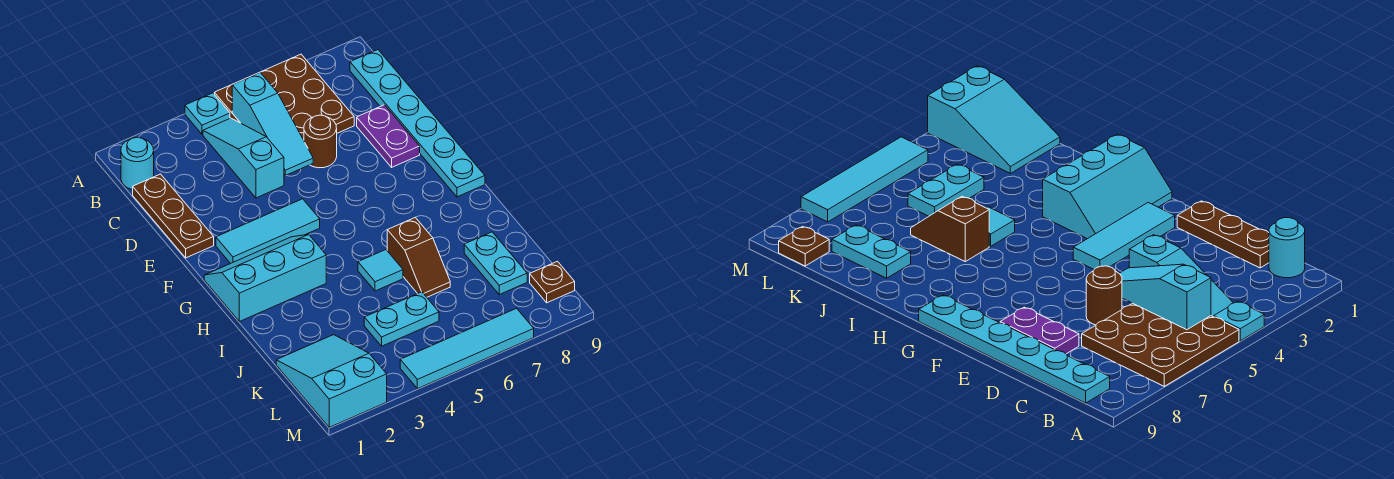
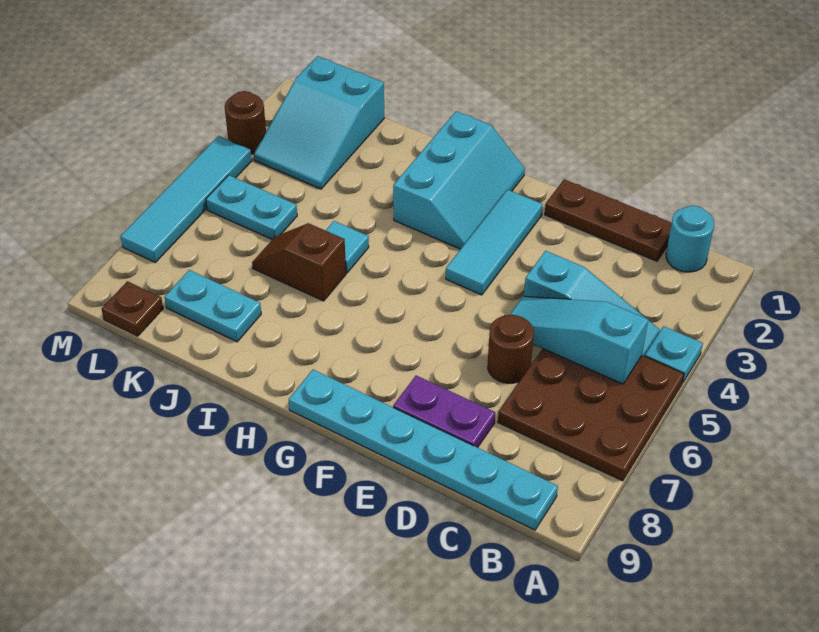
cyan 2x3 slope [276,335,387,427] -> cyan 2x3 slope turned to [254,56,384,189]
cyan 1x2 plate [364,292,439,346] -> cyan 1x2 plate turned to [206,175,297,239]
none -> brown 1x1 round brick [225,91,266,154]

